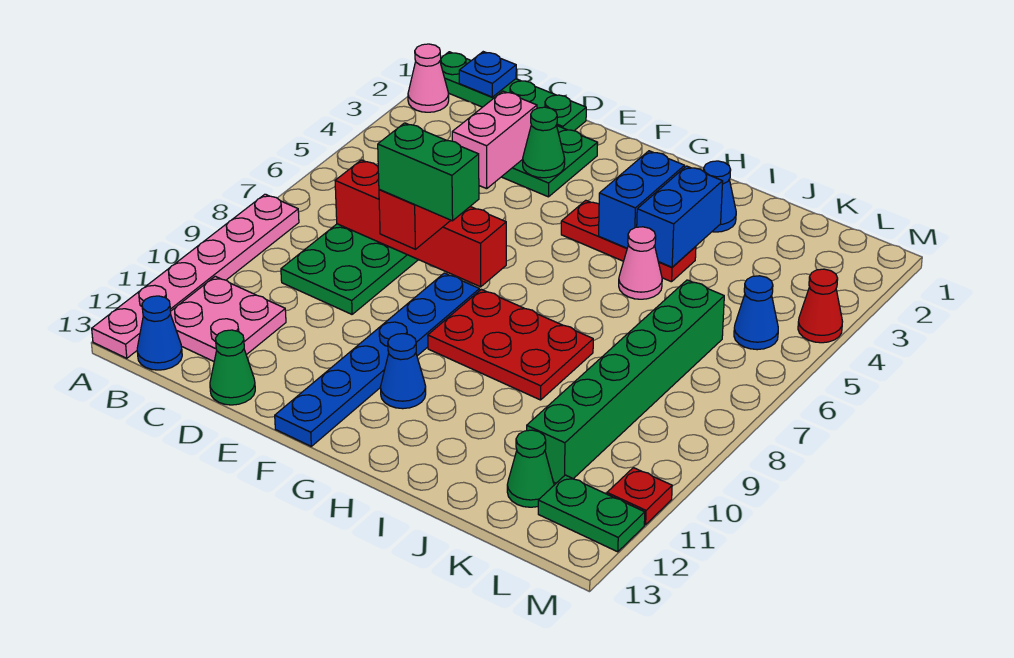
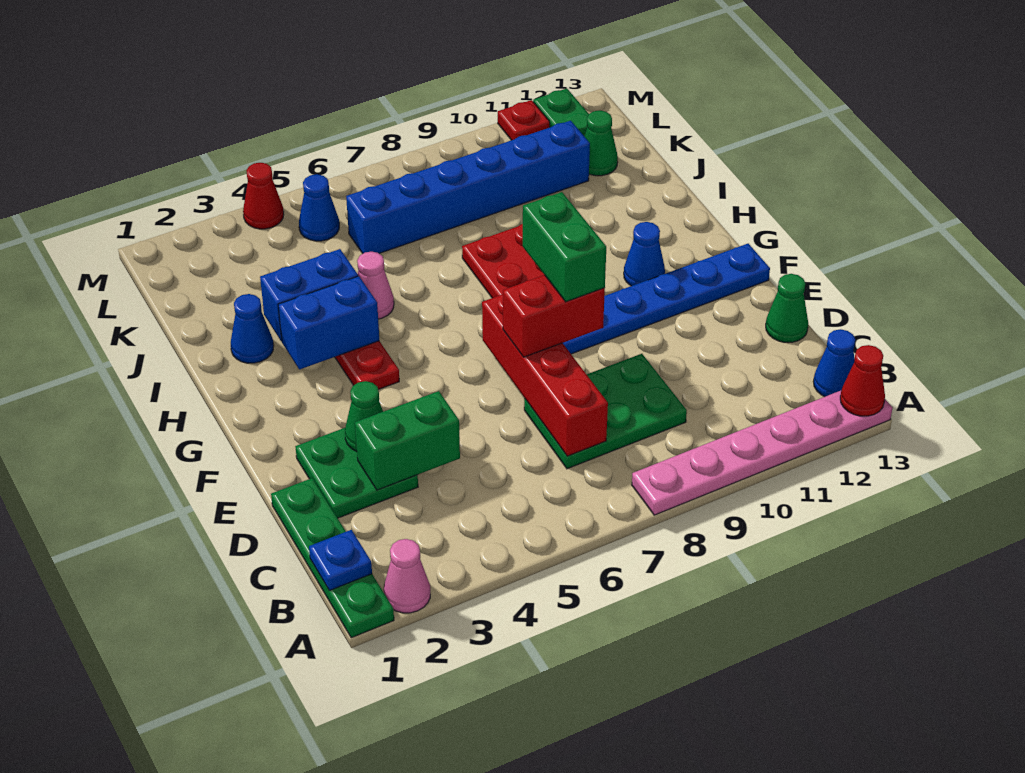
none -> red 1x1 cone [840,345,885,416]
pink 2x2 plate [171,276,286,361] -> none
pink 1x2 brick [452,91,537,189] -> green 1x2 brick [355,391,460,490]
green 1x6 brick [527,280,724,483] -> blue 1x6 brick [346,121,590,253]

